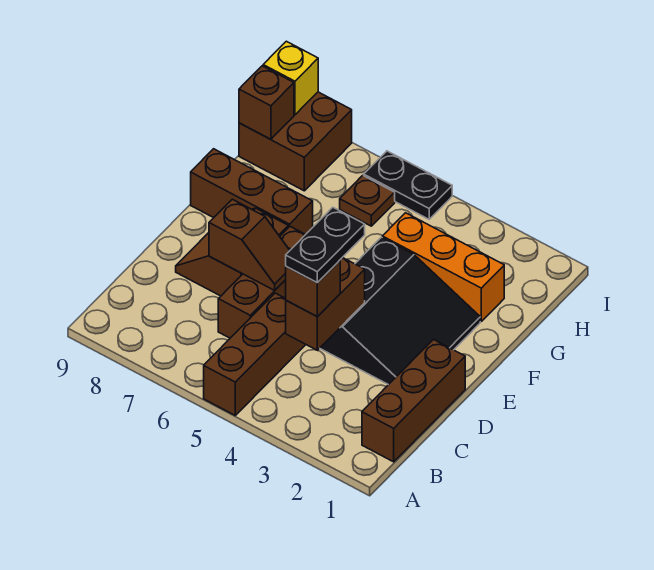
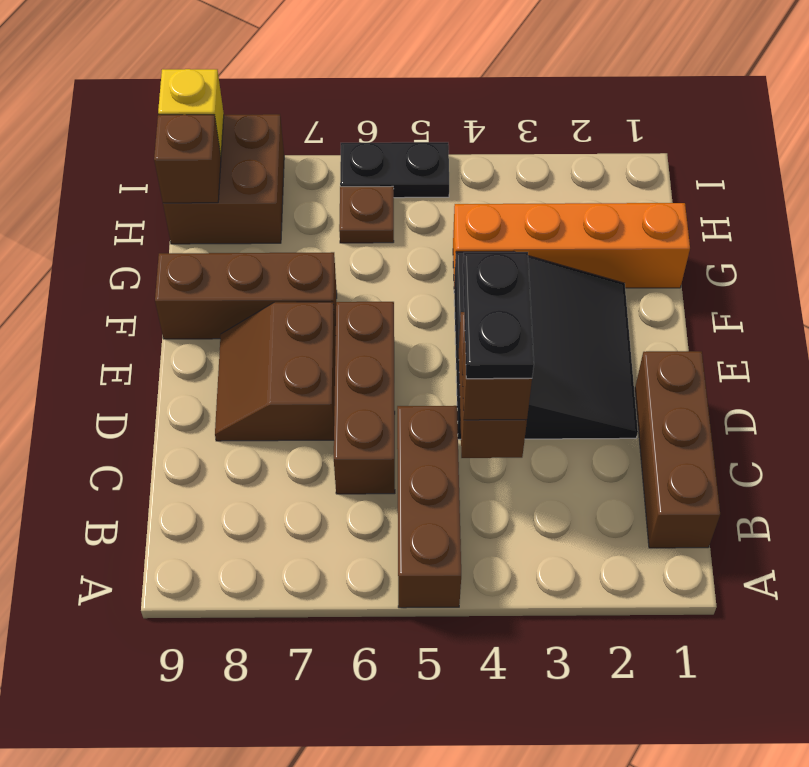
brown 1x2 slope [209,199,290,290] -> none
orange 1x3 brick [382,213,504,321] -> orange 1x4 brick [453,203,690,288]

